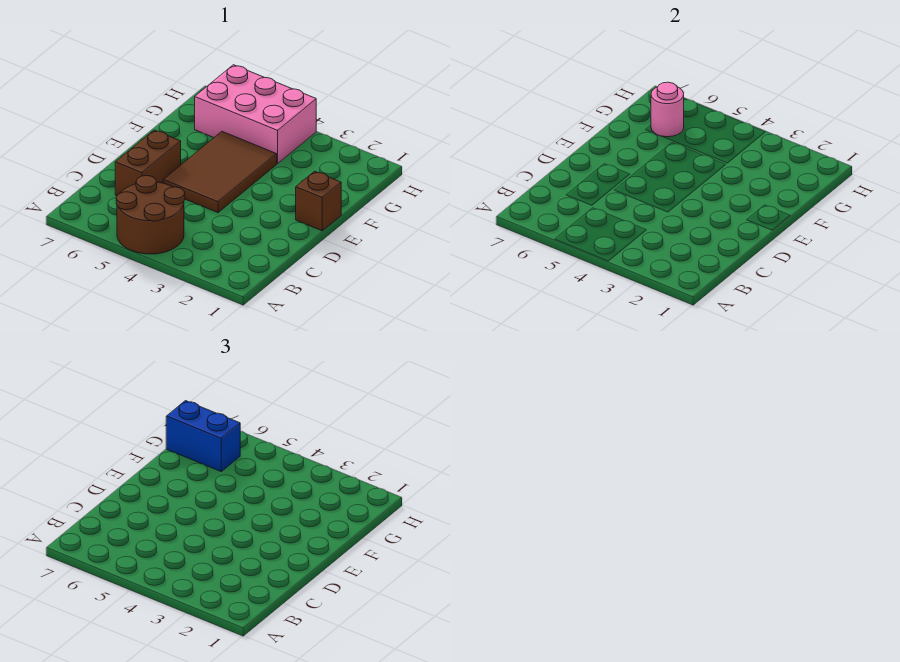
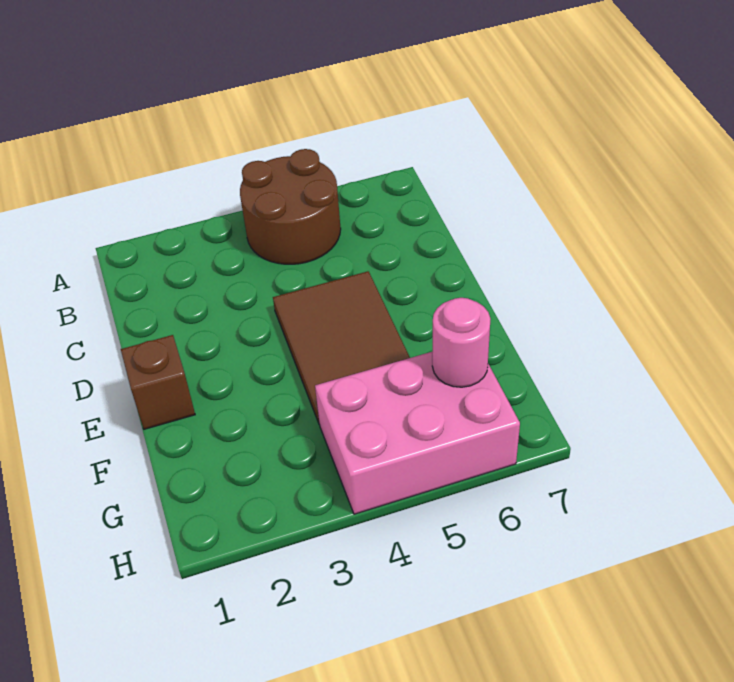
brown 1x2 brick [115,130,181,196] -> none
blue 1x2 brick [166,401,240,471] -> none

